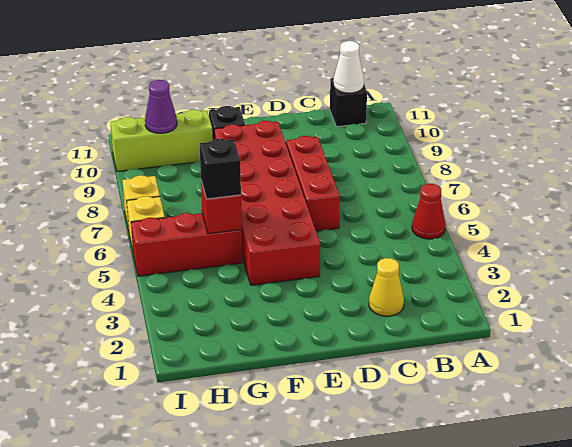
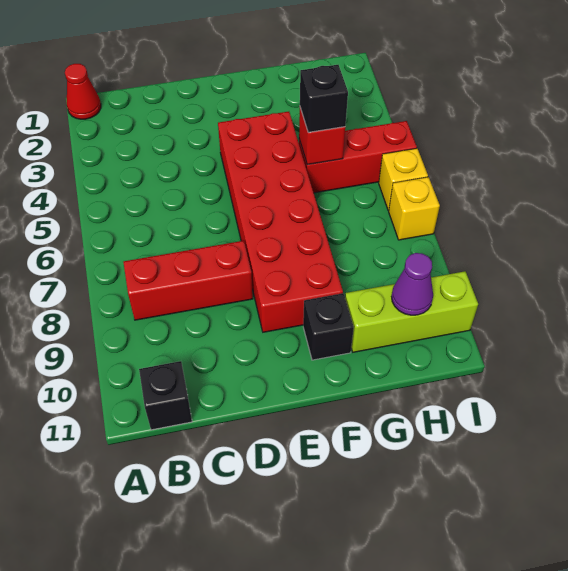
red 1x1 cone [412,184,446,239] -> red 1x1 cone moved to [65,64,101,119]
white 1x1 cone [333,41,364,93] -> none
yellow 1x1 cone [369,258,404,316] -> none
red 1x3 brick [286,136,340,231] -> red 1x3 brick turned to [123,241,253,320]

